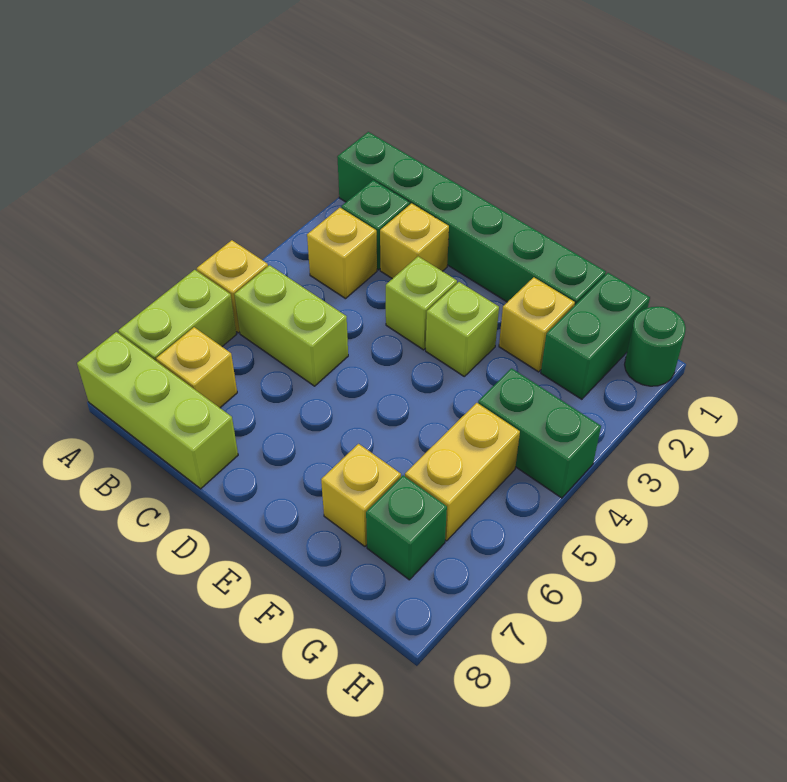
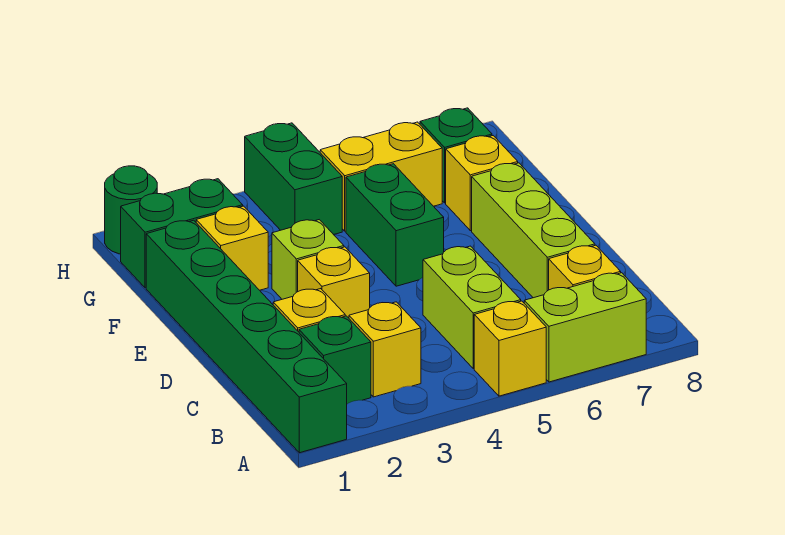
lime 1x3 brick [77,332,238,489] -> lime 1x3 brick moved to [472,163,595,298]
lime 1x1 brick [386,256,457,350] -> yellow 1x1 brick [298,247,370,318]
none -> green 1x2 brick [346,164,444,286]

